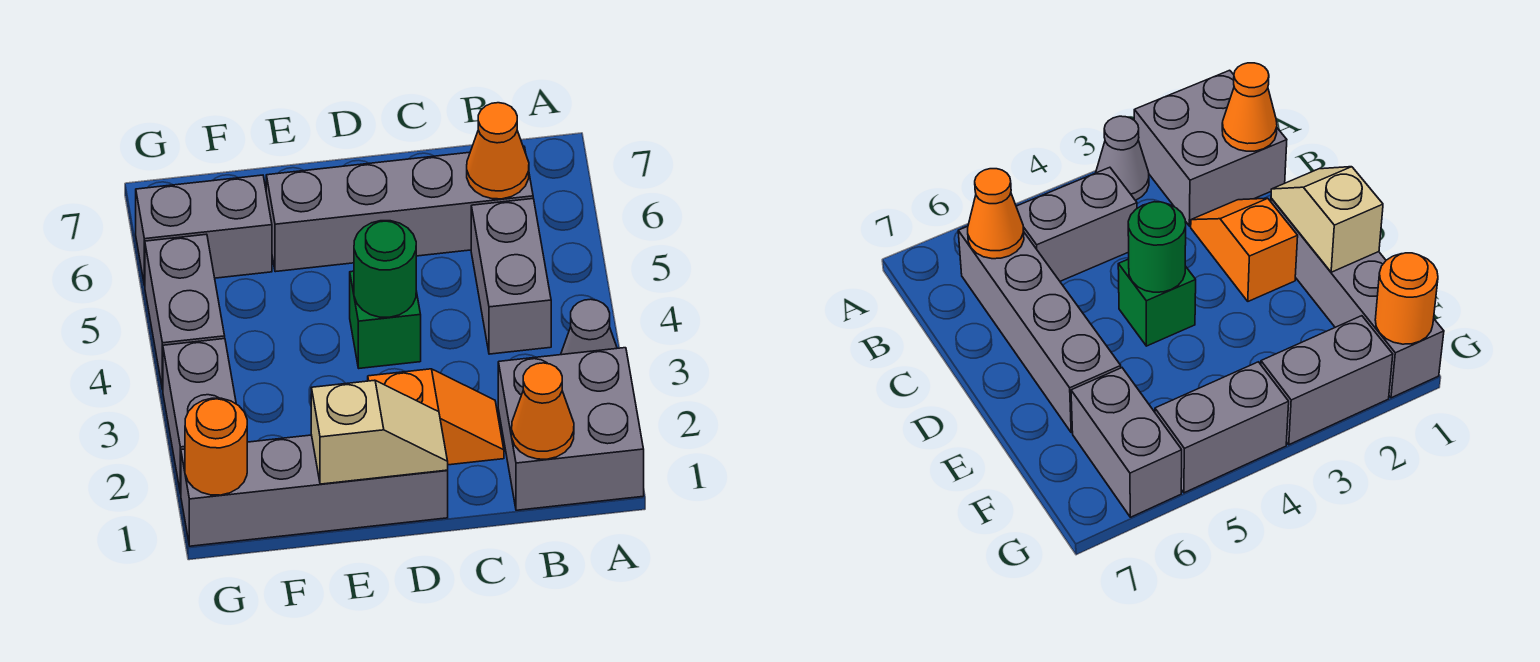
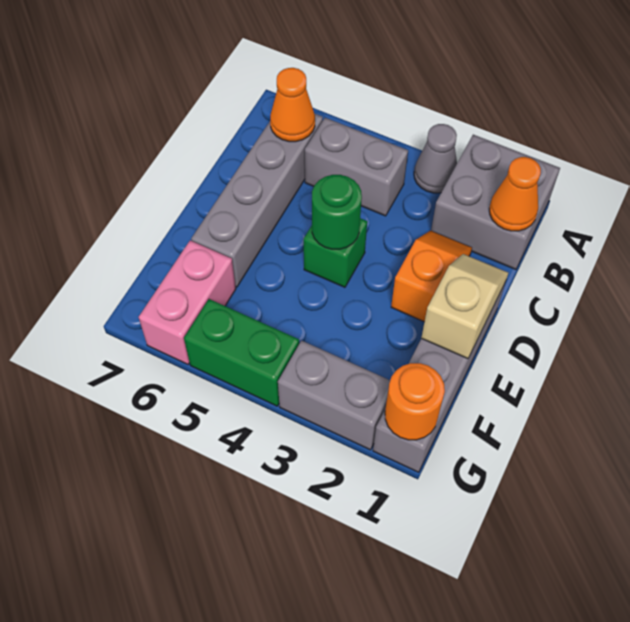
grey 1x2 brick [136,175,272,286] -> pink 1x2 brick [139,240,236,364]
grey 1x2 brick [145,234,225,390] -> green 1x2 brick [184,299,299,406]

